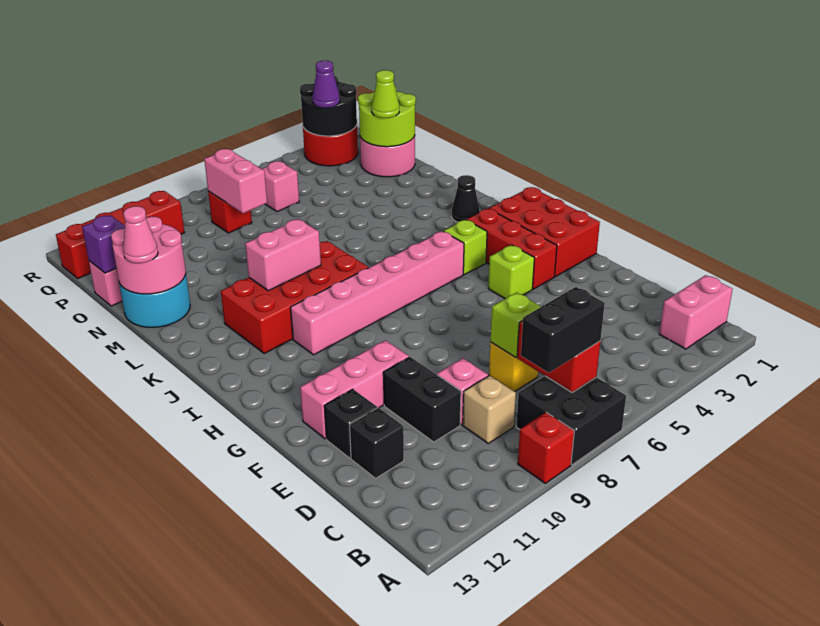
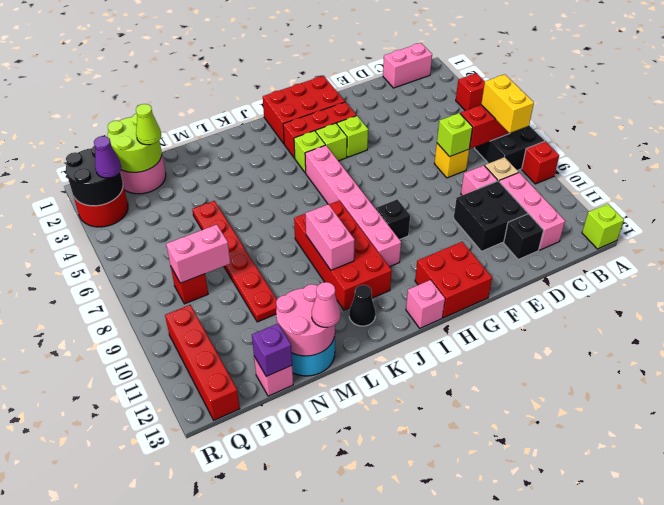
none -> red 1x1 brick [456,73,485,111]
none -> lime 1x1 brick [582,204,624,249]
pink 1x2 brick [659,275,733,349] -> pink 1x2 brick turned to [383,43,432,88]
black 1x2 brick [521,287,605,373] -> yellow 1x2 brick [481,74,534,133]
black 1x2 brick [383,357,461,442] -> black 2x2 brick [454,181,528,251]
black 1x1 brick [324,389,377,458] -> black 1x1 brick moved to [376,199,410,240]
pink 1x3 brick [300,340,409,439] -> pink 1x3 brick moved to [499,173,565,250]
none -> red 2x2 brick [415,242,492,318]
none -> lime 1x1 brick [316,123,347,161]
black 1x1 cone [452,175,480,222] -> black 1x1 cone moved to [349,285,376,326]
none -> red 1x6 plate [192,201,277,322]
pink 1x1 brick [262,161,299,212] -> pink 1x1 brick moved to [406,280,445,328]

